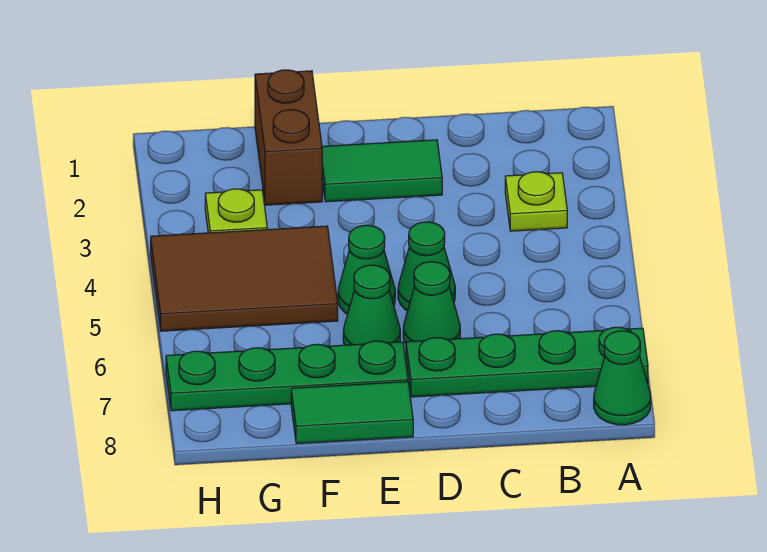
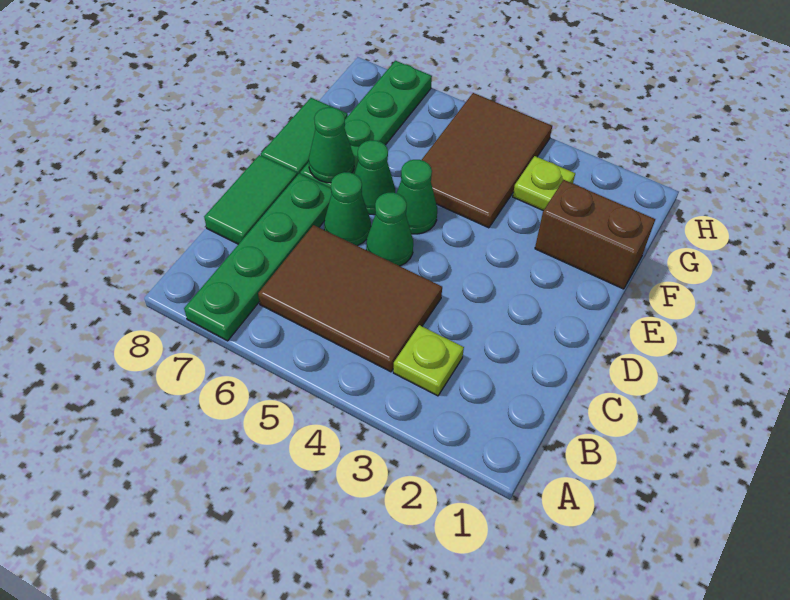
green 1x1 cone [594,331,651,425] -> green 1x1 cone moved to [309,107,354,183]
none -> brown 2x3 tile [258,225,442,372]
green 1x2 tile [322,140,442,202] -> green 1x2 tile moved to [204,155,297,244]

